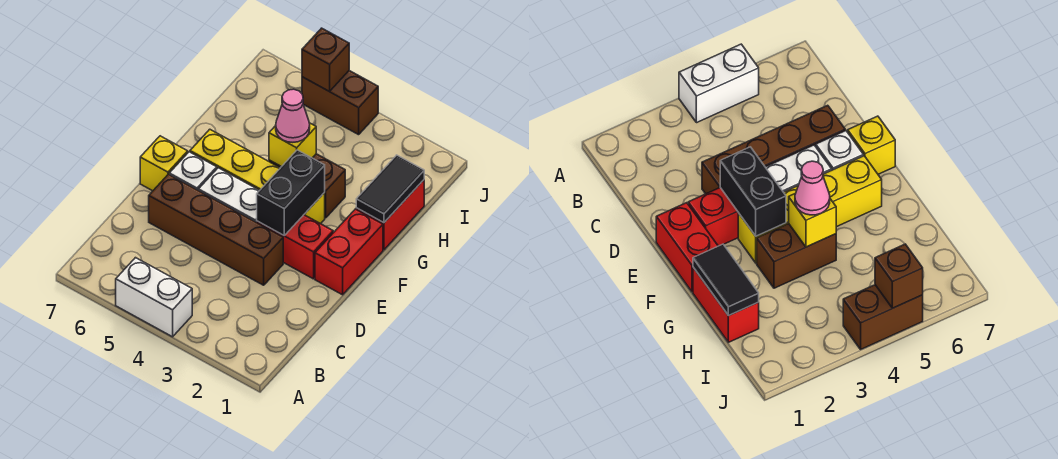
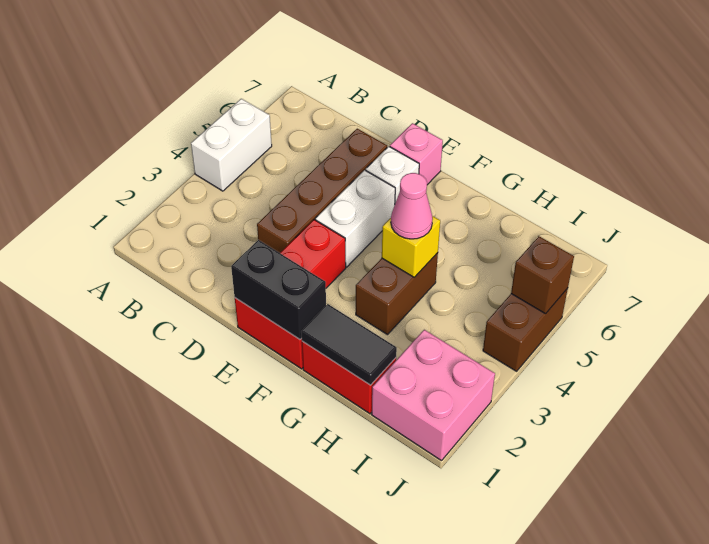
black 1x2 brick [257,150,325,235] -> black 1x2 brick moved to [231,240,326,339]
yellow 1x1 brick [140,136,188,191] -> pink 1x1 brick [390,123,443,185]
yellow 1x4 brick [190,129,325,224] -> none
none -> pink 2x2 brick [372,330,495,461]

